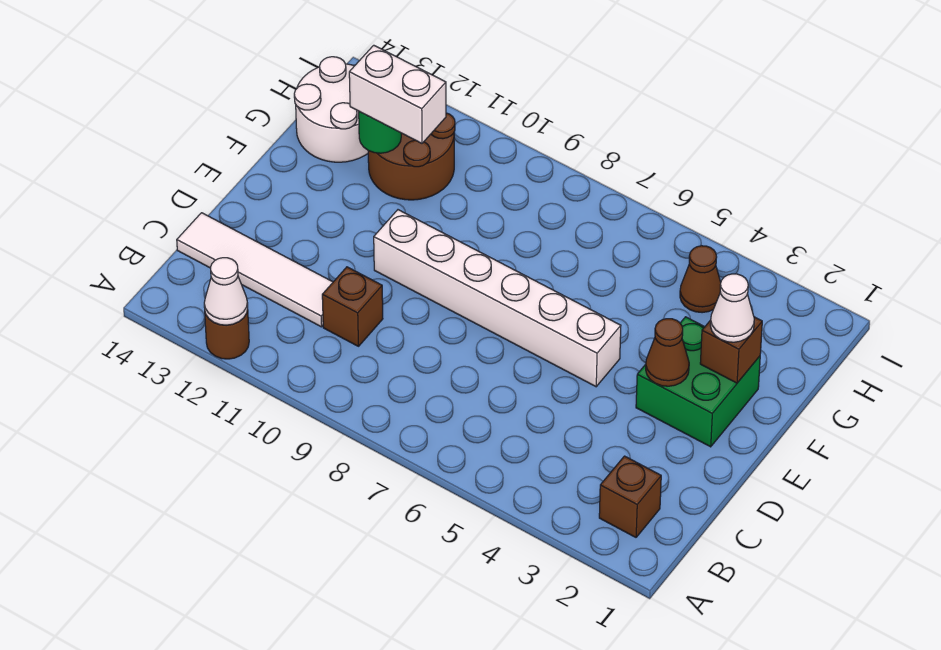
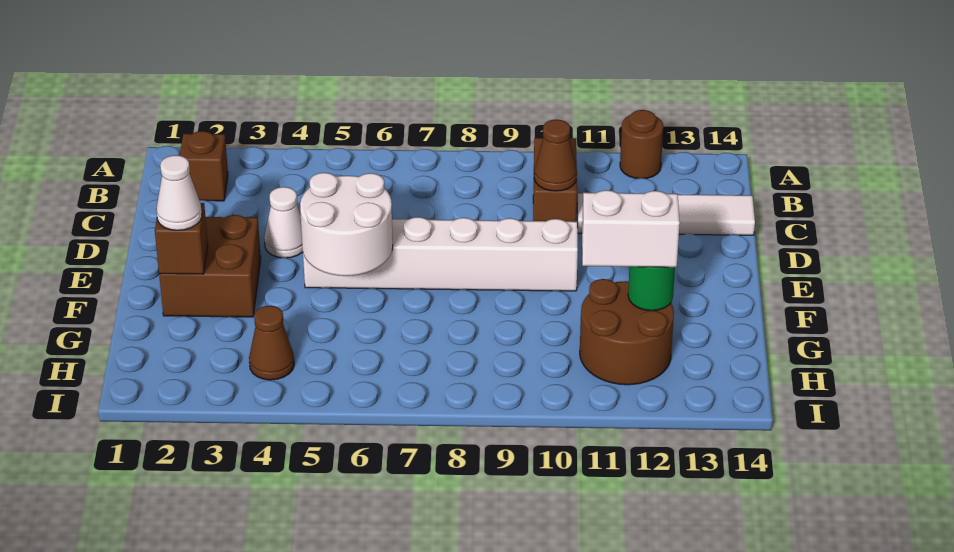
white 1x1 cone [204,258,248,325] -> white 1x1 cone moved to [264,187,303,258]
brown 1x1 brick [322,267,383,346] -> brown 1x2 brick [533,138,577,222]
green 2x2 brick [636,317,760,447] -> brown 2x2 brick [159,215,261,317]
brown 1x1 cone [646,319,689,386] -> brown 1x1 cone moved to [534,119,577,191]
white 2x2 round brick [294,57,368,162] -> white 2x2 round brick moved to [300,173,393,276]

